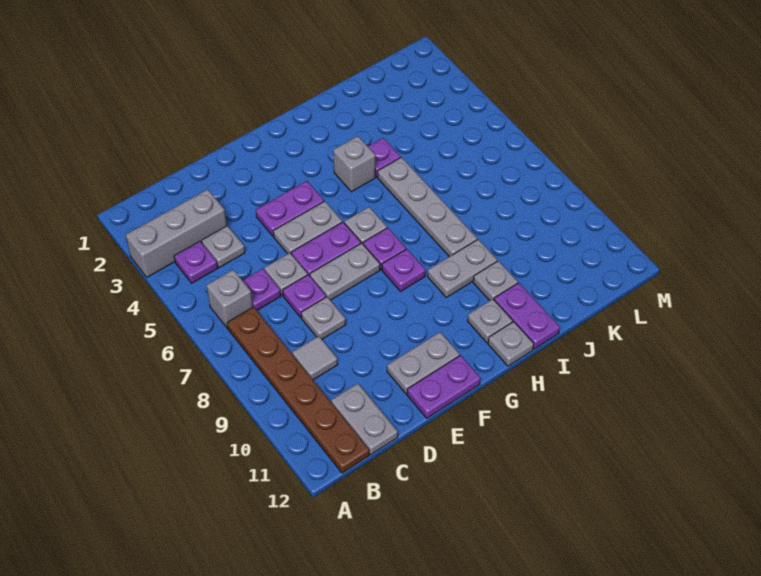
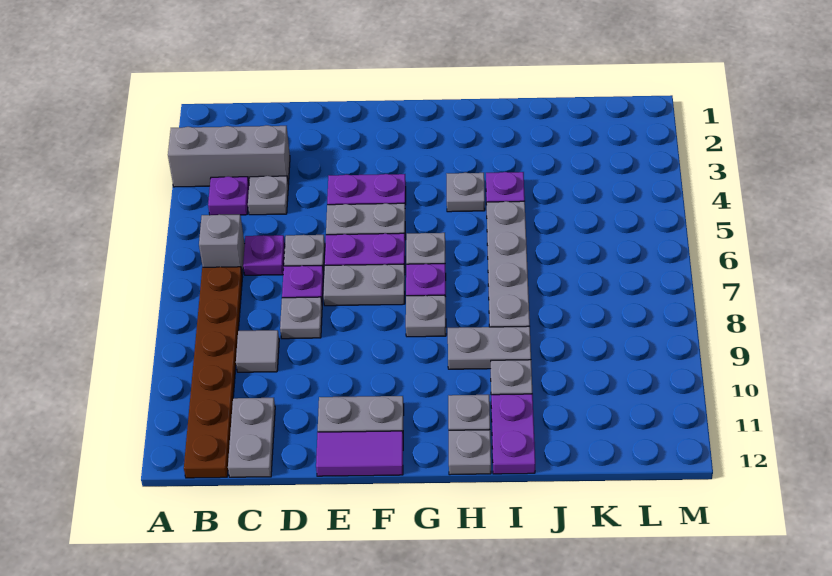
purple 1x2 plate [407,355,481,418] -> purple 1x2 tile [316,431,403,476]
purple 1x1 plate [382,249,426,292] -> grey 1x1 plate [406,295,446,337]
grey 1x1 brick [333,136,375,192] -> grey 1x1 plate [447,173,485,212]

